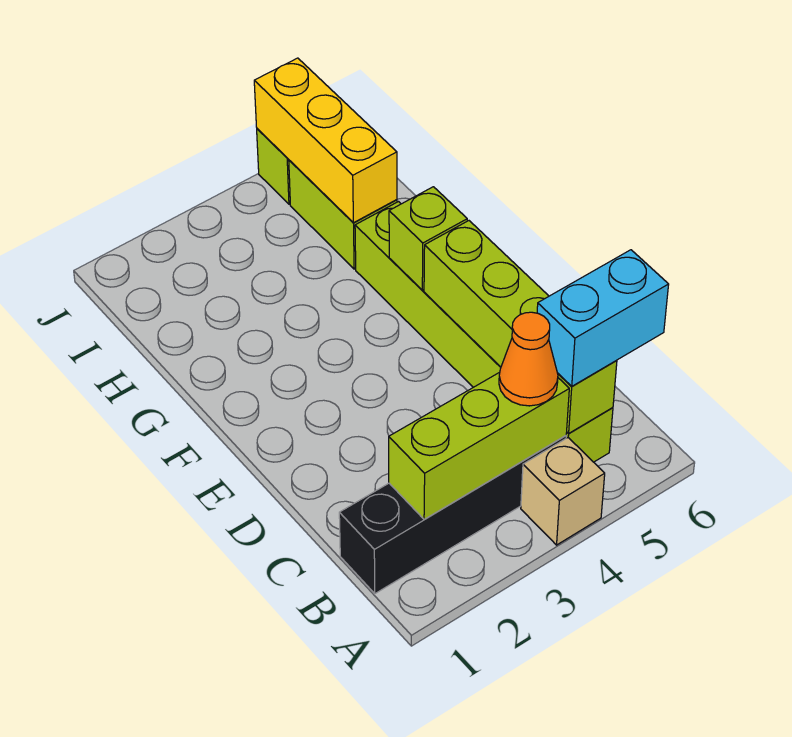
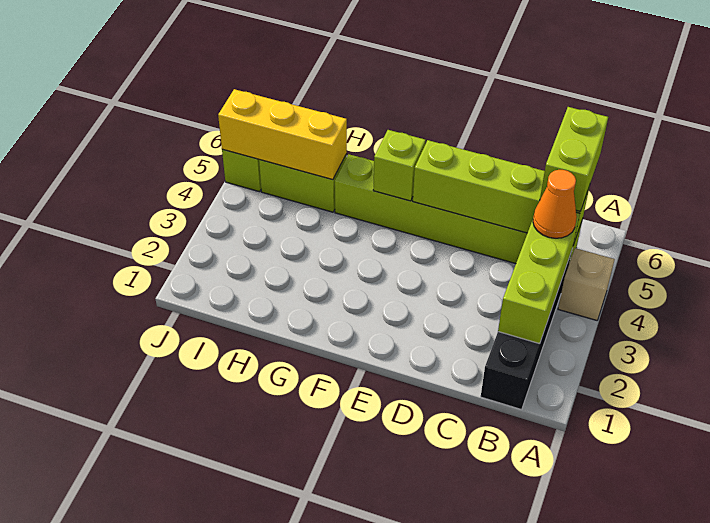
cyan 1x2 brick [537,250,669,386] -> lime 1x2 brick [540,107,608,211]

